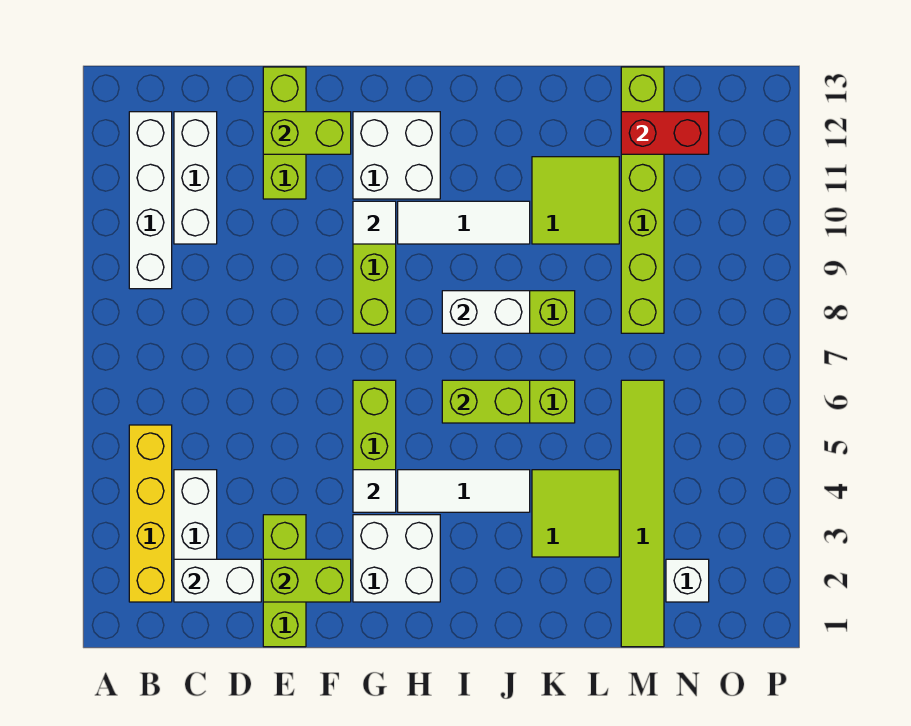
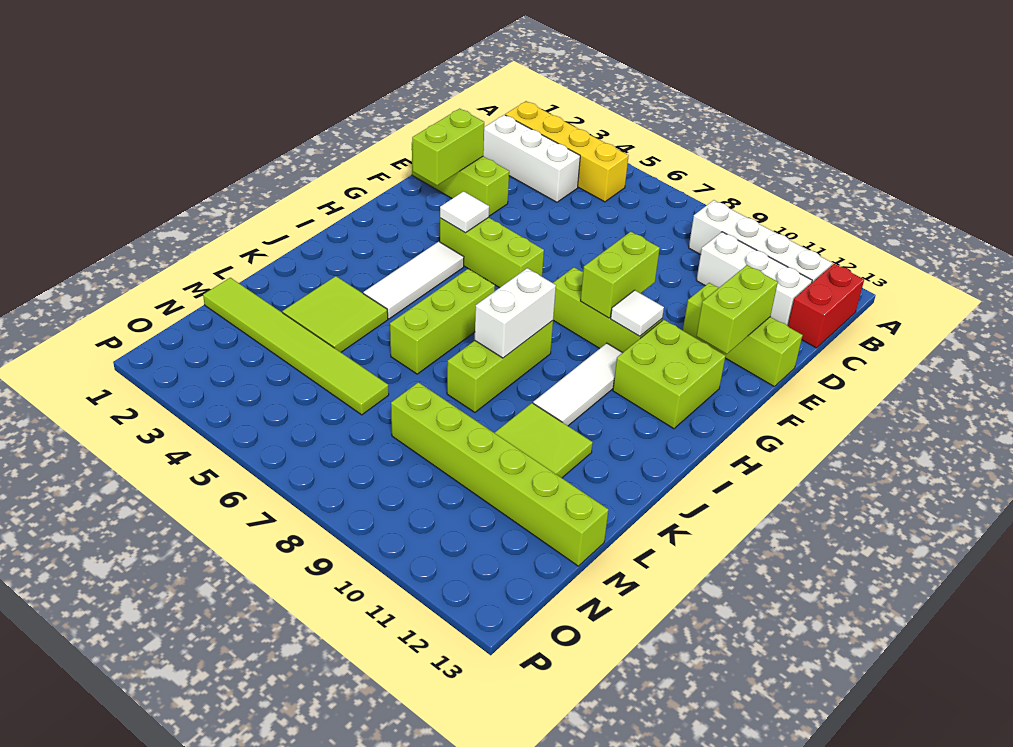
white 1x2 brick [174,559,261,602] -> none
white 2x2 brick [353,515,440,602] -> none
white 2x2 brick [353,112,440,199] -> lime 2x2 brick [613,320,726,429]
lime 1x2 brick [442,380,530,423] -> lime 1x2 brick moved to [581,232,660,318]
red 1x2 brick [621,112,709,154] -> red 1x2 brick moved to [788,264,864,348]
white 1x1 brick [666,559,709,602] -> none

